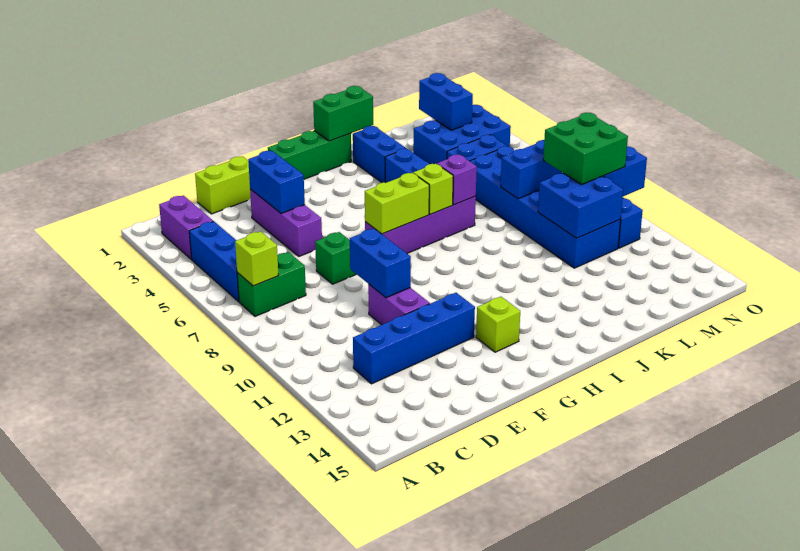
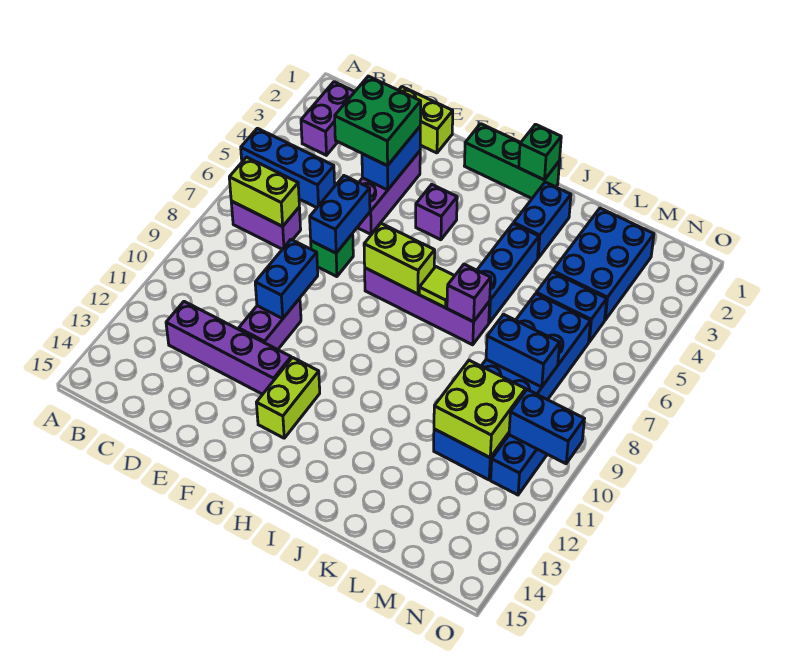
blue 1x3 brick [189,221,239,302] -> blue 1x3 brick turned to [241,128,335,208]
green 1x2 brick [237,252,306,316] -> purple 1x2 brick [231,201,301,249]
lime 1x1 brick [235,231,278,286] -> lime 1x2 brick [229,157,299,226]
blue 1x4 brick [353,293,475,384] -> purple 1x4 brick [166,301,291,394]
none -> purple 1x1 brick [416,185,457,240]
lime 1x1 brick [476,297,520,352] -> lime 1x2 brick [256,358,320,438]
green 1x2 brick [313,86,373,141] -> green 1x1 brick [519,124,561,180]
lime 1x1 brick [413,164,453,214] -> lime 1x1 tile [419,267,454,308]
blue 2x3 brick [413,105,511,164] -> blue 2x3 brick turned to [553,208,654,320]
blue 2x2 brick [538,173,623,238] -> lime 2x2 brick [434,360,526,458]
blue 1x2 brick [419,73,473,130] -> blue 1x2 brick moved to [310,176,370,253]
green 2x2 brick [543,113,628,185] -> green 2x2 brick moved to [335,76,421,166]

